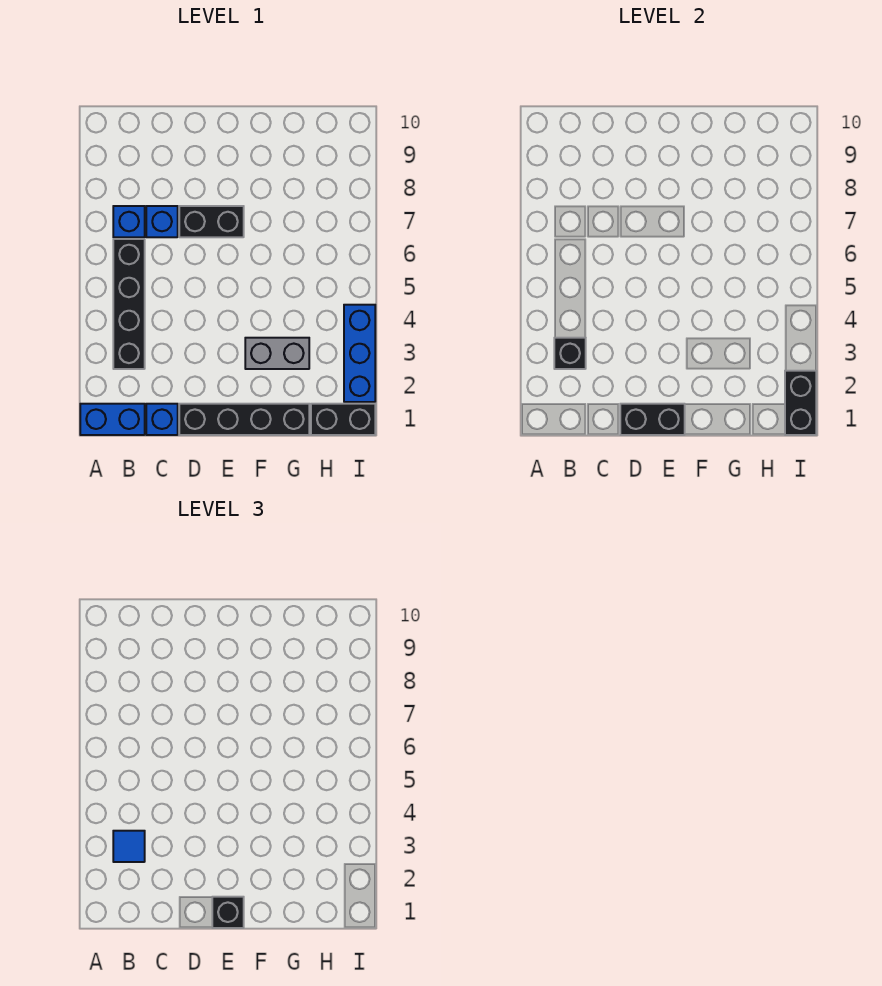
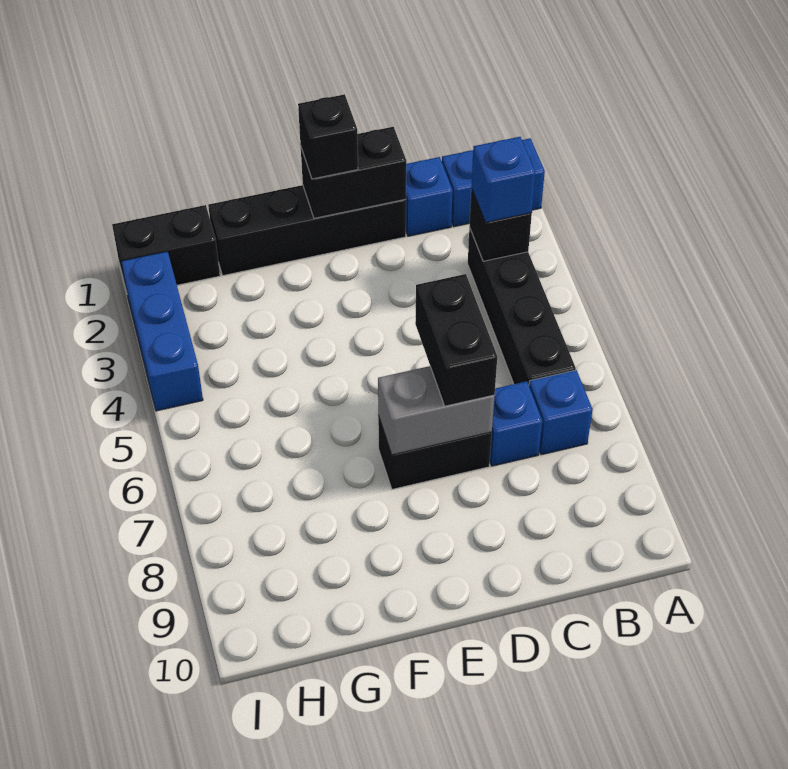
blue 1x1 tile [113,831,145,862] -> blue 1x1 brick [471,137,535,222]
grey 1x2 brick [245,338,309,369] -> grey 1x2 brick moved to [378,366,494,455]
black 1x2 brick [785,371,816,435] -> black 1x2 brick moved to [415,274,497,406]

